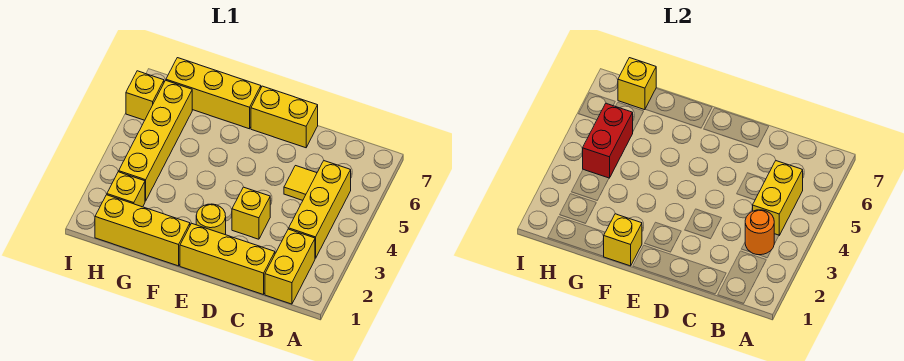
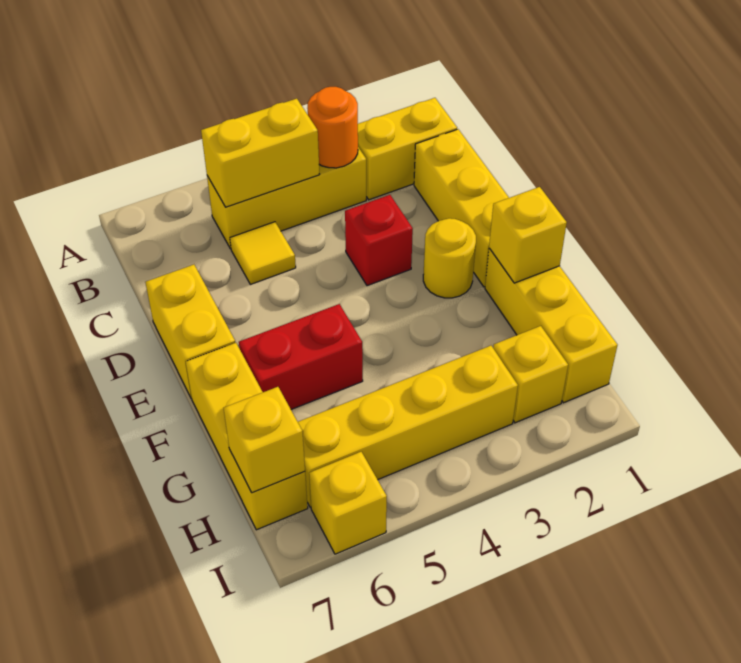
yellow 1x1 brick [232,187,270,239] -> red 1x1 brick [345,195,413,286]
red 1x2 brick [583,103,633,178] -> red 1x2 brick moved to [239,304,363,409]

